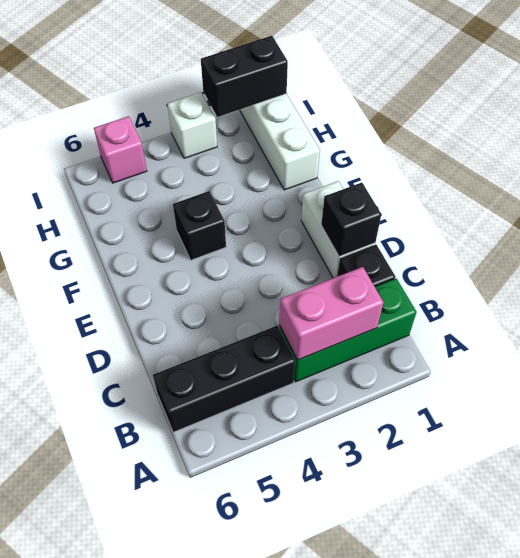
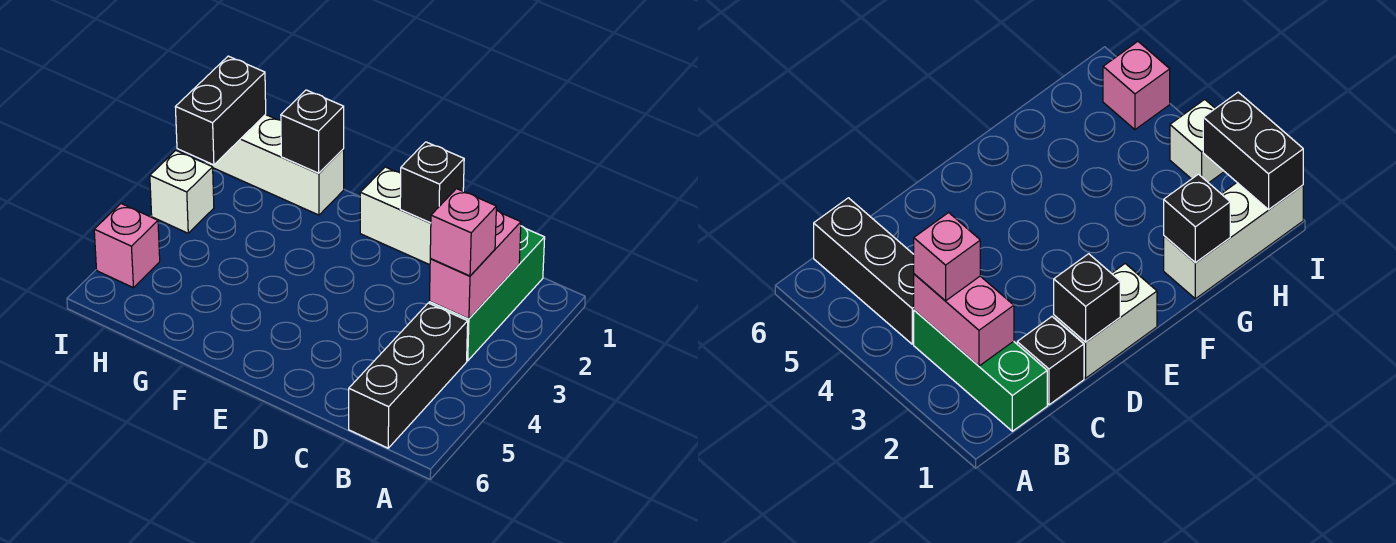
none -> pink 1x1 brick [430,189,496,276]
black 1x1 brick [173,191,226,260] -> black 1x1 brick moved to [281,90,344,173]

